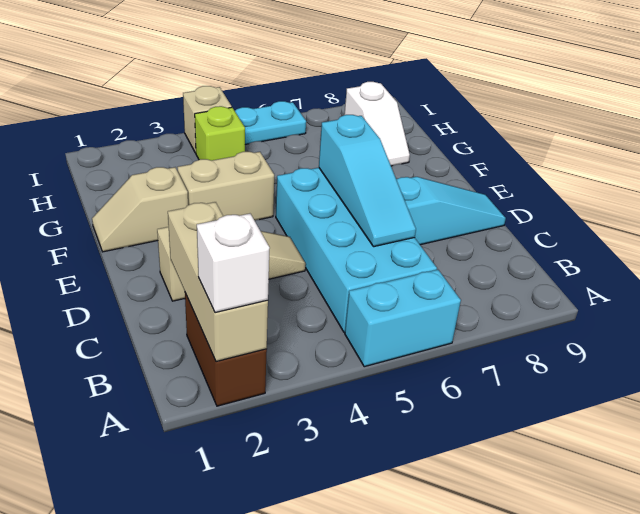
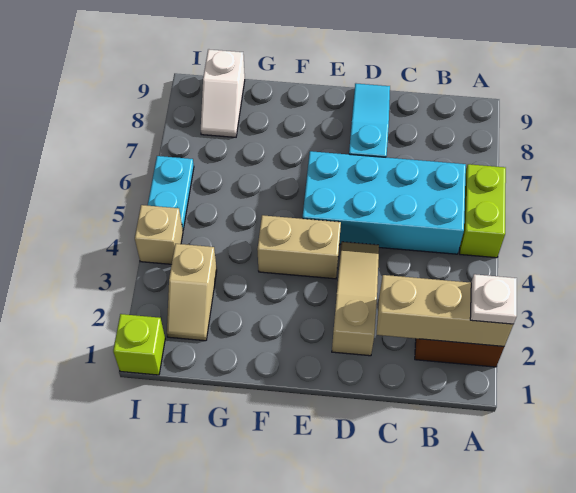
white 1x1 brick [197,214,270,313] -> white 1x1 plate [470,274,517,324]
cyan 1x2 brick [345,270,461,367] -> lime 1x2 brick [460,164,506,258]
cyan 1x3 slope [319,115,416,247] -> none
tan 1x2 slope [92,167,188,252] -> tan 1x2 slope moved to [167,244,217,341]
tan 1x2 brick [177,152,274,221] -> tan 1x2 brick turned to [257,215,341,279]
white 1x2 slope [344,82,410,166] -> white 1x2 slope turned to [201,49,245,137]
lime 1x1 brick [195,106,245,161] -> lime 1x1 brick moved to [113,314,165,375]

